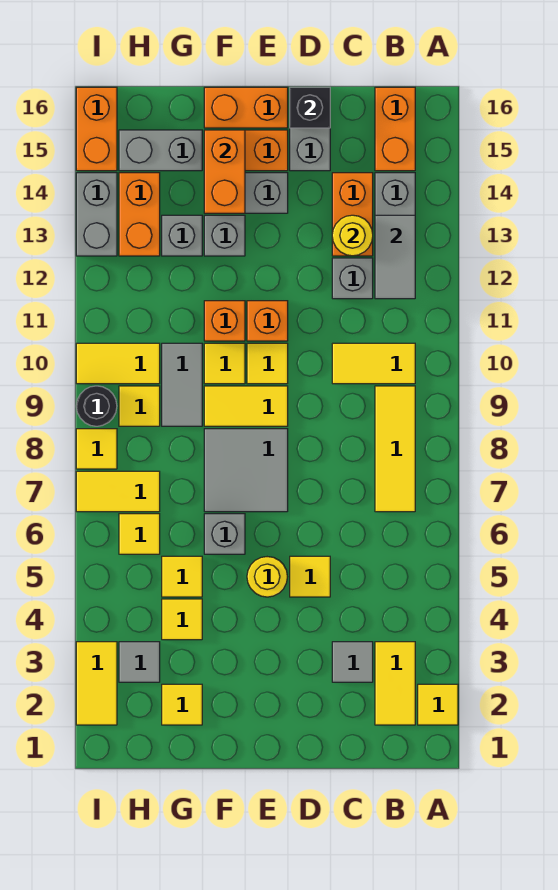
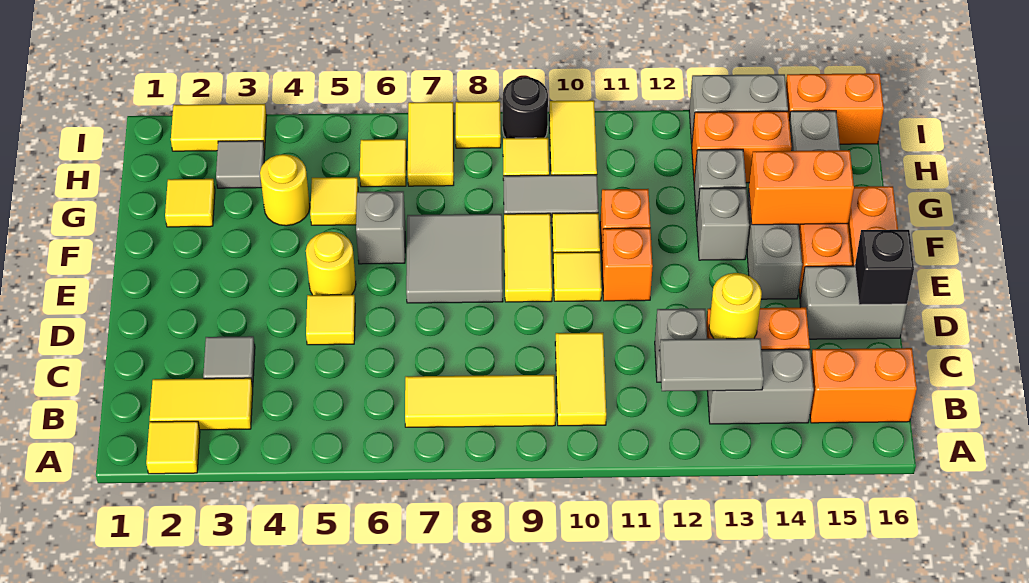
yellow 1x1 tile [162,599,202,640] -> yellow 1x1 round brick [260,154,310,226]

